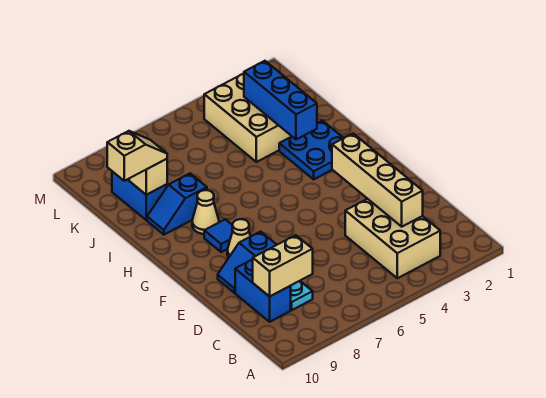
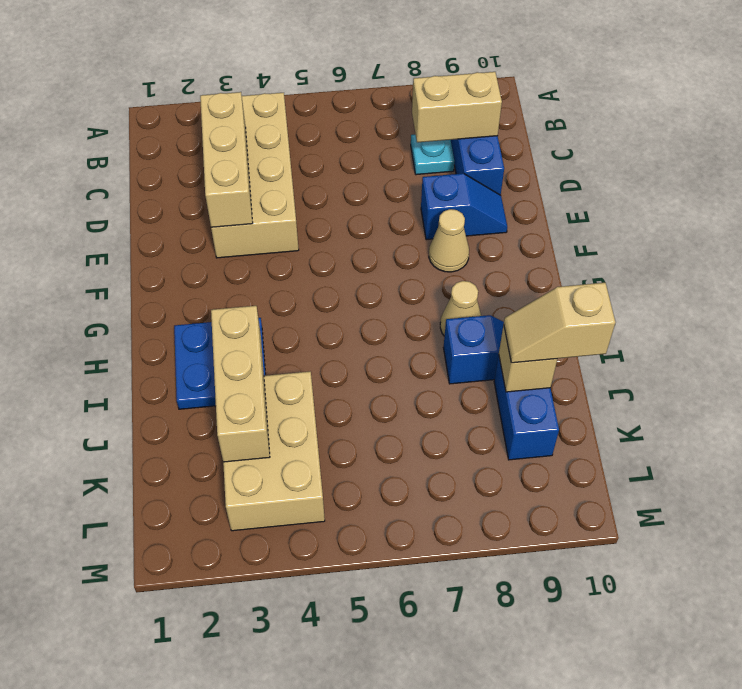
tan 2x3 brick [345,199,440,278] -> tan 2x4 brick [211,93,299,258]
tan 1x4 brick [332,134,423,227] -> tan 1x3 brick [200,92,253,227]
blue 1x1 tile [204,219,233,252] -> none
blue 1x3 brick [244,61,317,139] -> tan 1x3 brick [211,306,270,462]

